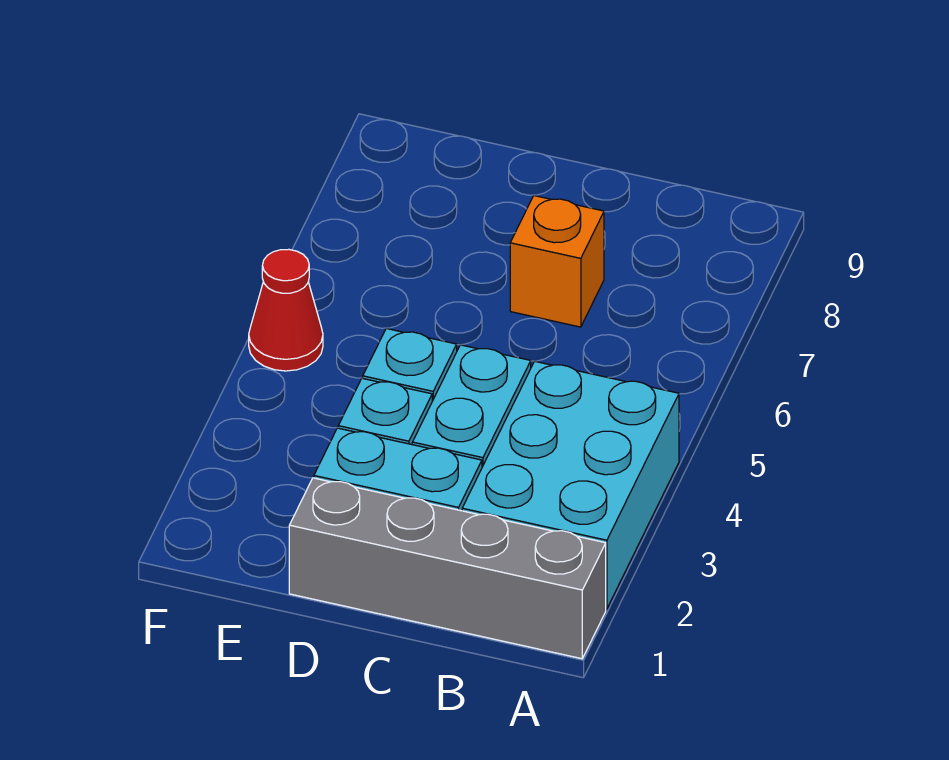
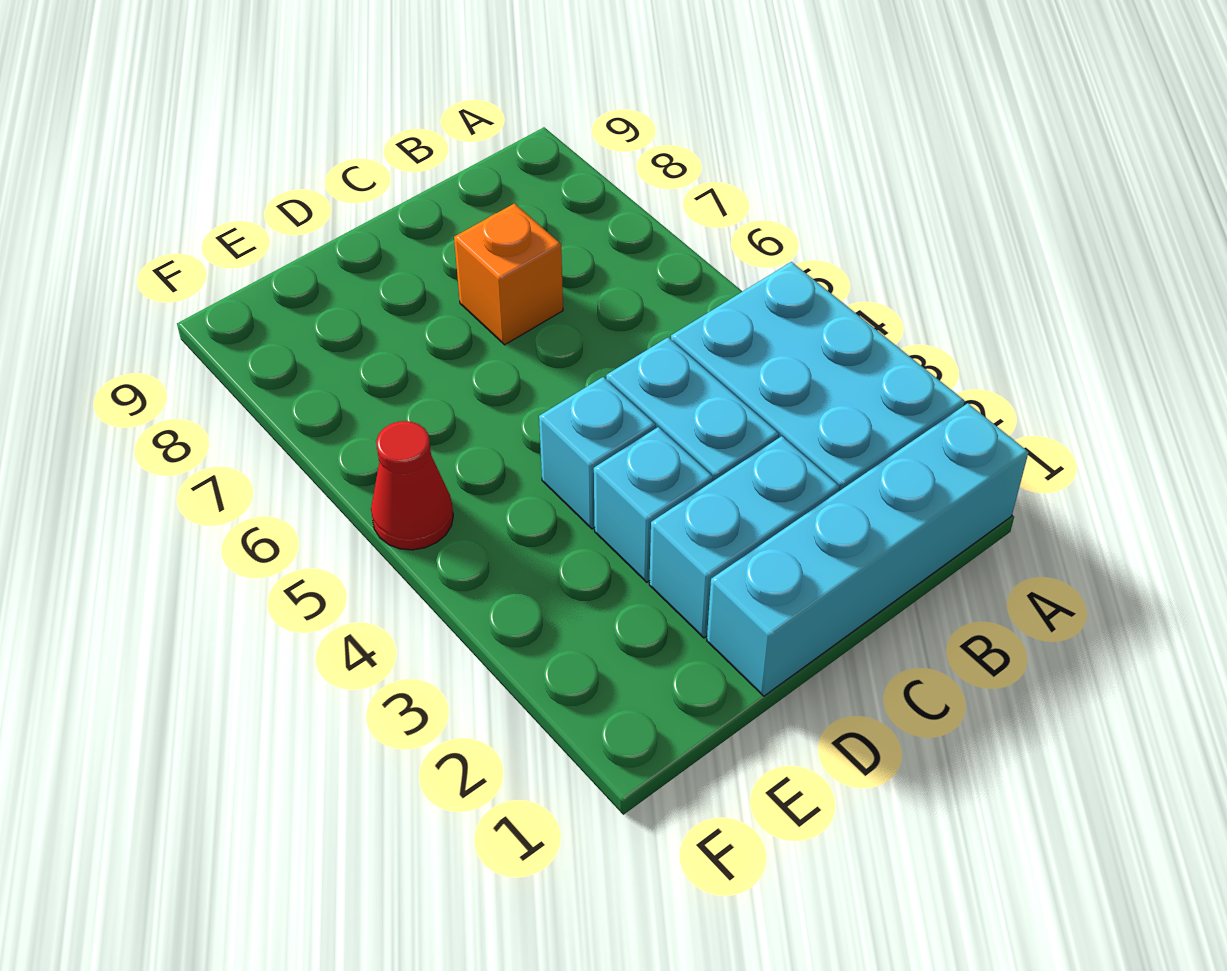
grey 1x4 brick [289,478,606,659] -> cyan 1x4 brick [707,403,1029,696]

